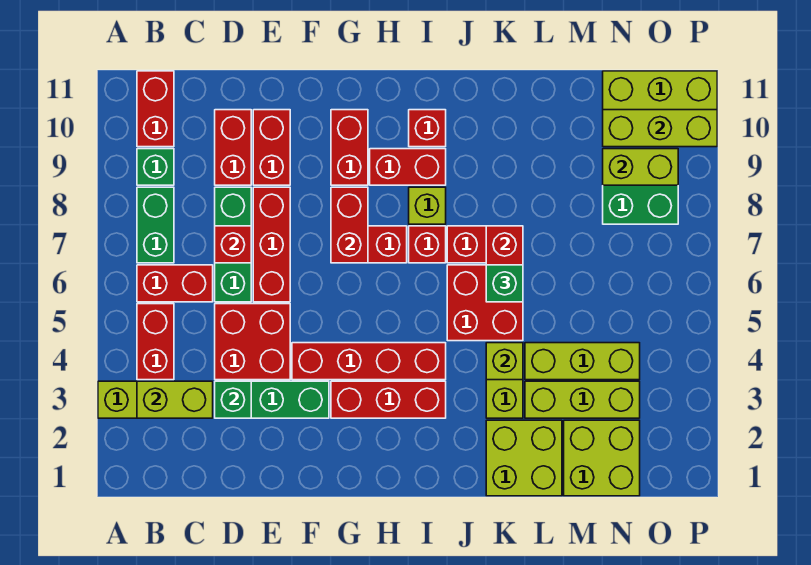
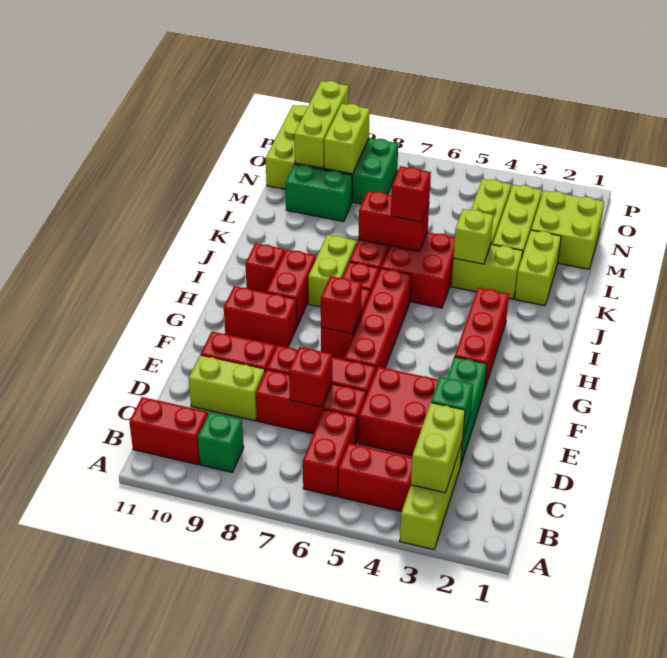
green 1x2 brick [137,187,174,263] -> green 1x2 brick moved to [285,164,352,222]
green 1x3 brick [215,187,251,302] -> red 1x3 brick [256,369,366,443]
red 1x2 brick [215,110,251,185] -> lime 1x2 brick [188,355,265,421]
red 1x4 brick [292,343,446,380] -> red 1x4 brick moved to [344,268,411,369]
red 1x2 brick [331,187,368,263] -> red 1x1 brick [321,276,362,334]
lime 1x1 brick [409,187,446,224] -> lime 1x2 brick [308,235,357,307]
lime 2x2 brick [486,420,562,496] -> lime 1x2 brick [515,230,561,306]
green 1x1 brick [486,265,523,302] -> red 1x1 brick [391,166,431,222]

